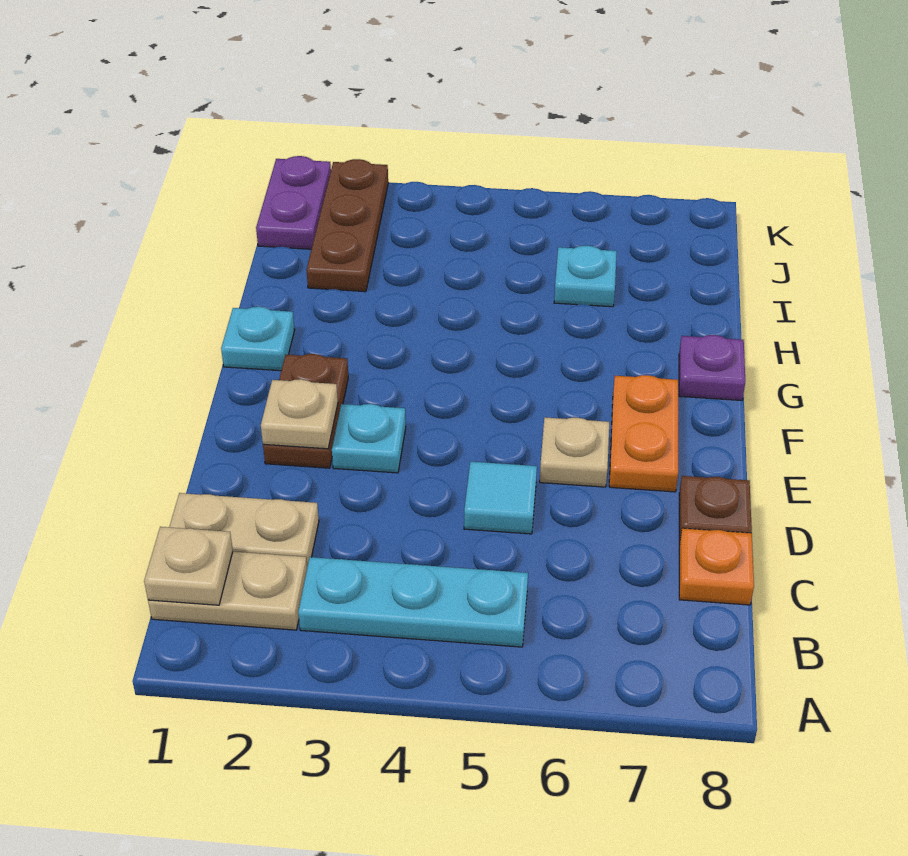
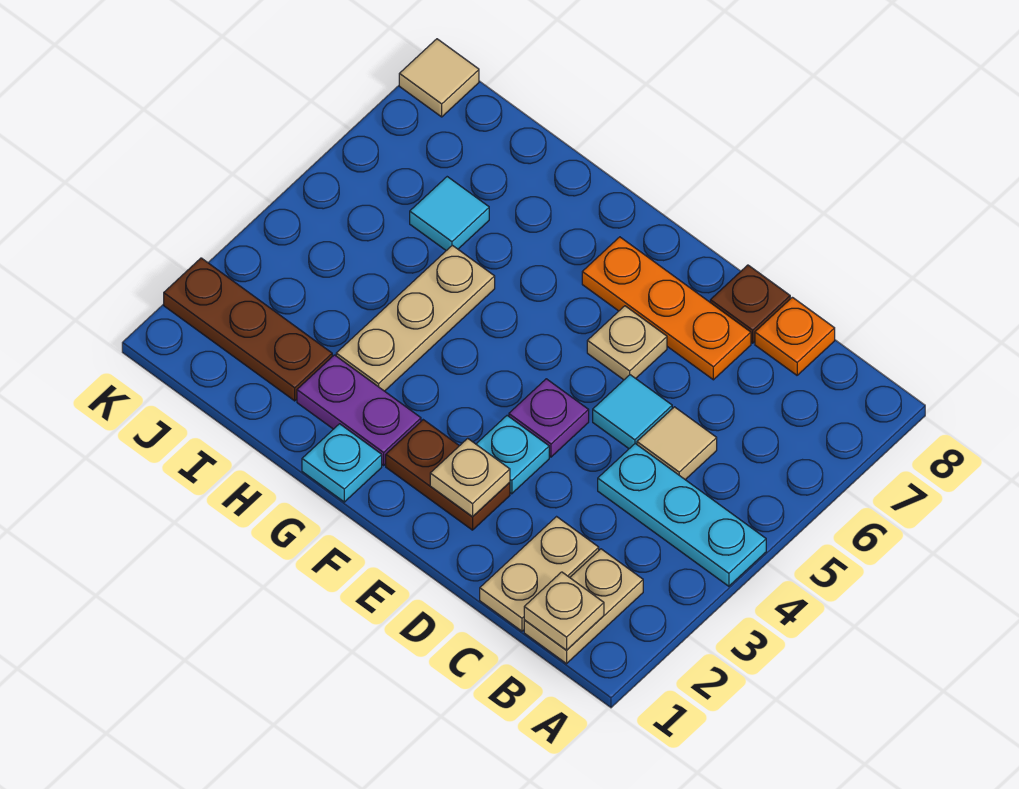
cyan 1x3 plate [298,557,528,647] -> cyan 1x3 plate turned to [598,444,766,586]
none -> tan 1x1 tile [637,407,717,480]
orange 1x2 plate [609,375,678,492] -> orange 1x3 plate [582,237,751,380]
purple 1x1 plate [679,335,745,400] -> purple 1x1 plate moved to [509,379,589,457]
none -> tan 1x3 plate [336,245,495,391]
cyan 1x1 plate [554,246,617,307] -> cyan 1x1 tile [410,177,489,251]
purple 1x2 plate [256,156,331,249] -> purple 1x2 plate moved to [297,355,421,465]
none -> tan 1x1 tile [399,39,479,117]

